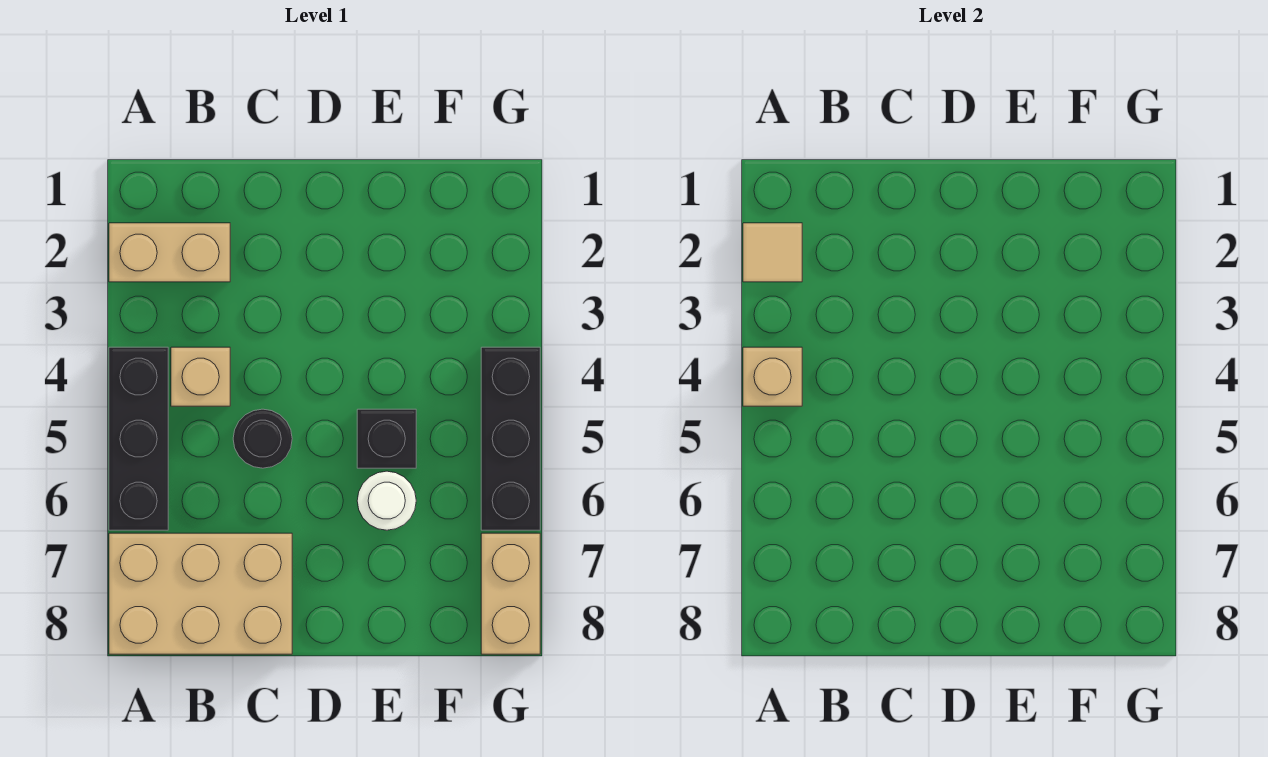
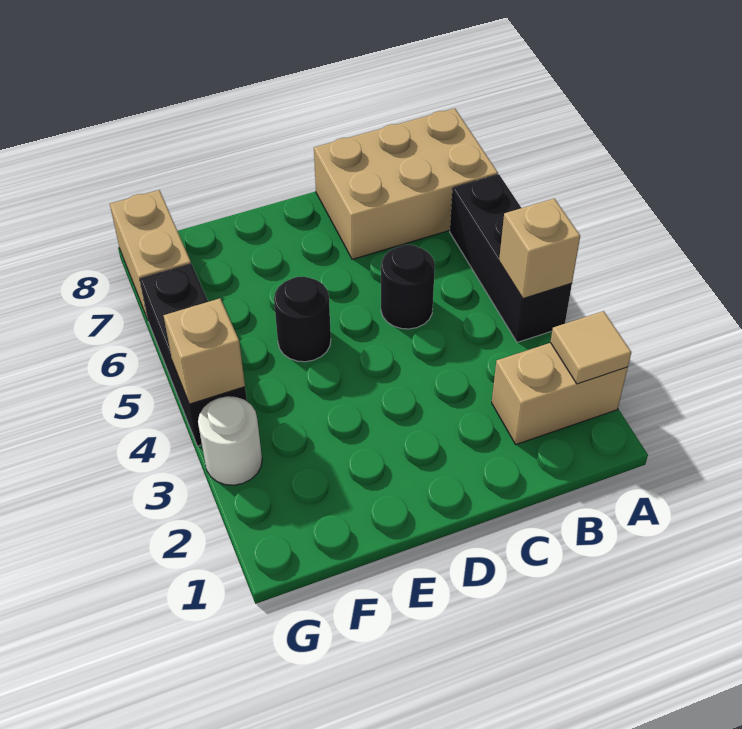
tan 1x1 brick [171,347,230,406] -> tan 1x1 brick moved to [163,298,245,404]
black 1x1 brick [357,409,416,468] -> black 1x1 round brick [274,277,331,362]
white 1x1 round brick [357,471,416,530] -> white 1x1 round brick moved to [198,396,262,485]

